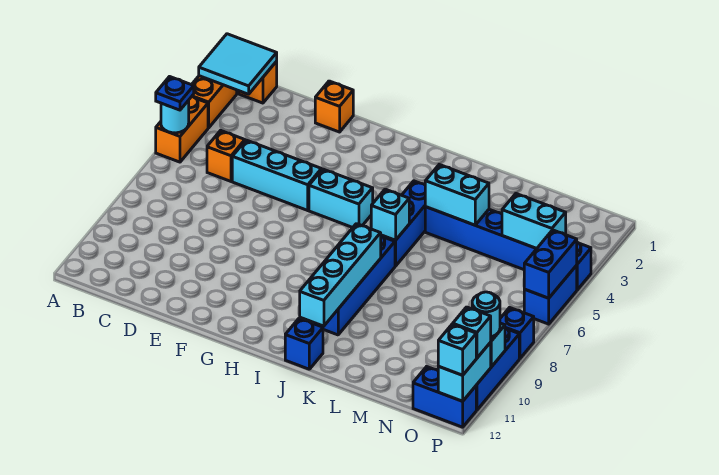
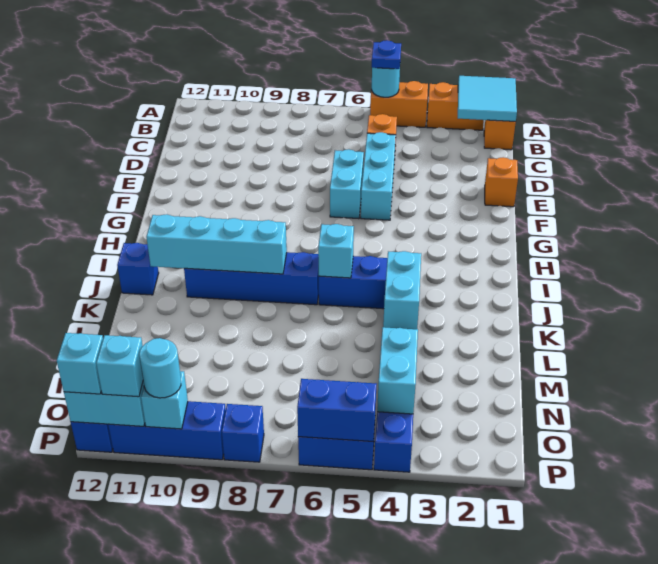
cyan 1x2 brick [309,169,373,228] -> cyan 1x2 brick moved to [330,149,364,219]

